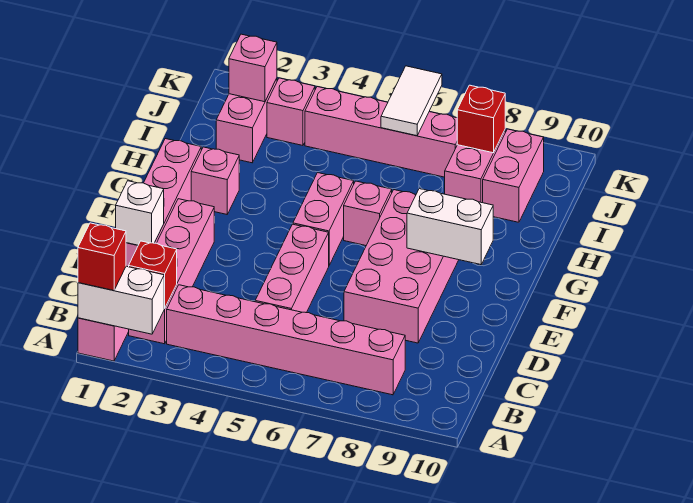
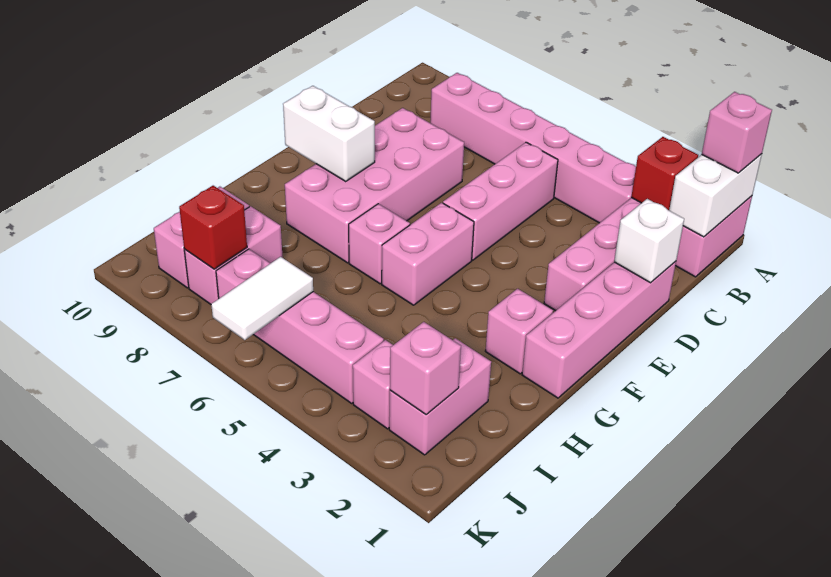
white 1x2 brick [78,266,165,334] -> white 1x2 brick turned to [669,154,762,237]
red 1x1 brick [78,223,126,291] -> pink 1x1 brick [702,92,772,173]

